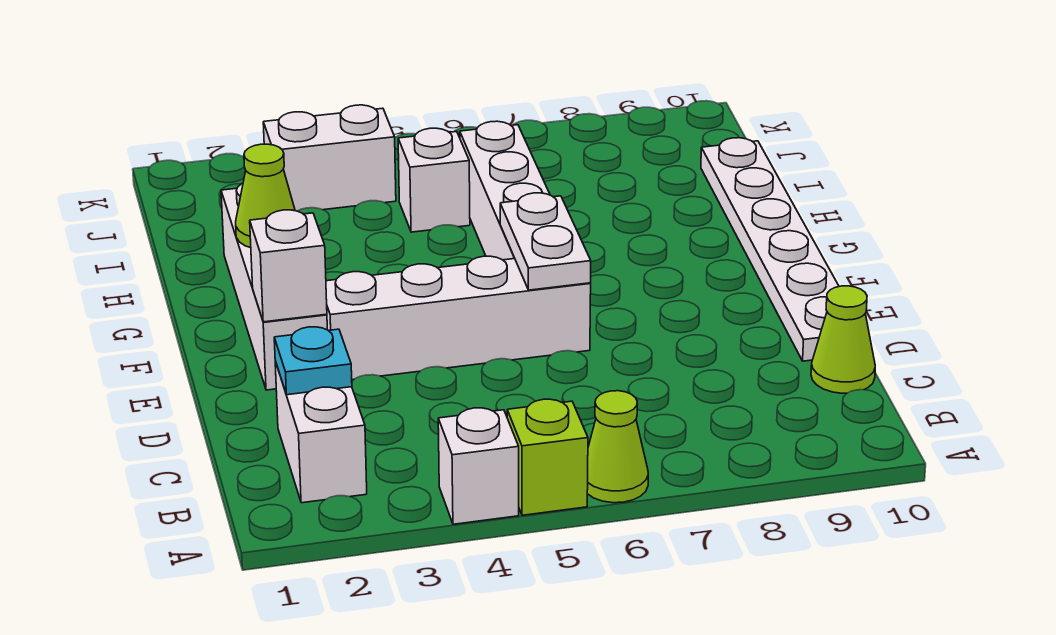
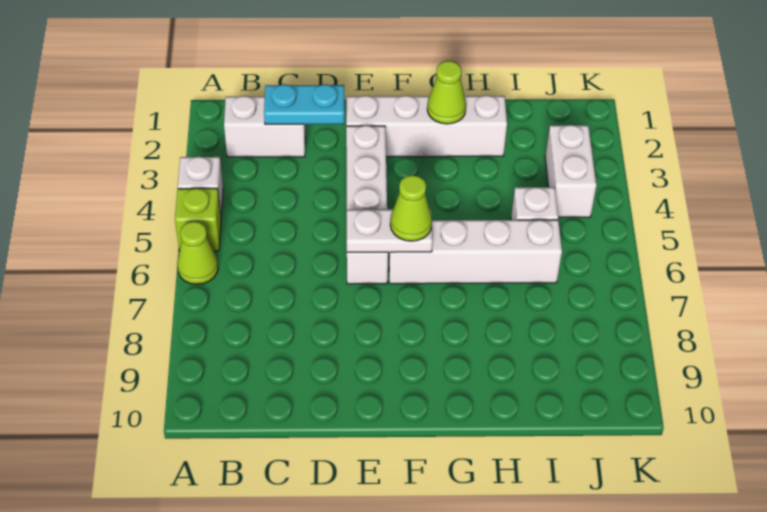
cyan 1x1 plate [274,327,352,395] -> cyan 1x2 plate [264,84,344,125]
lime 1x1 cone [811,286,875,393] -> lime 1x1 cone moved to [390,175,432,241]
white 1x6 plate [701,138,839,361] -> none
white 1x1 brick [250,210,327,322] -> none

